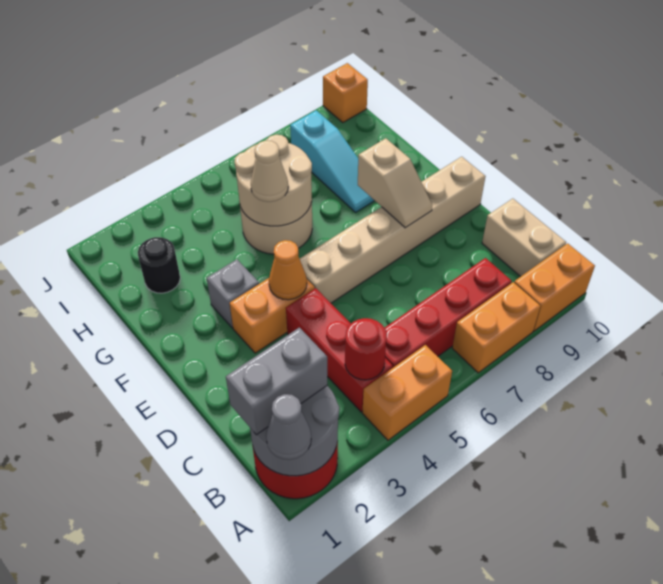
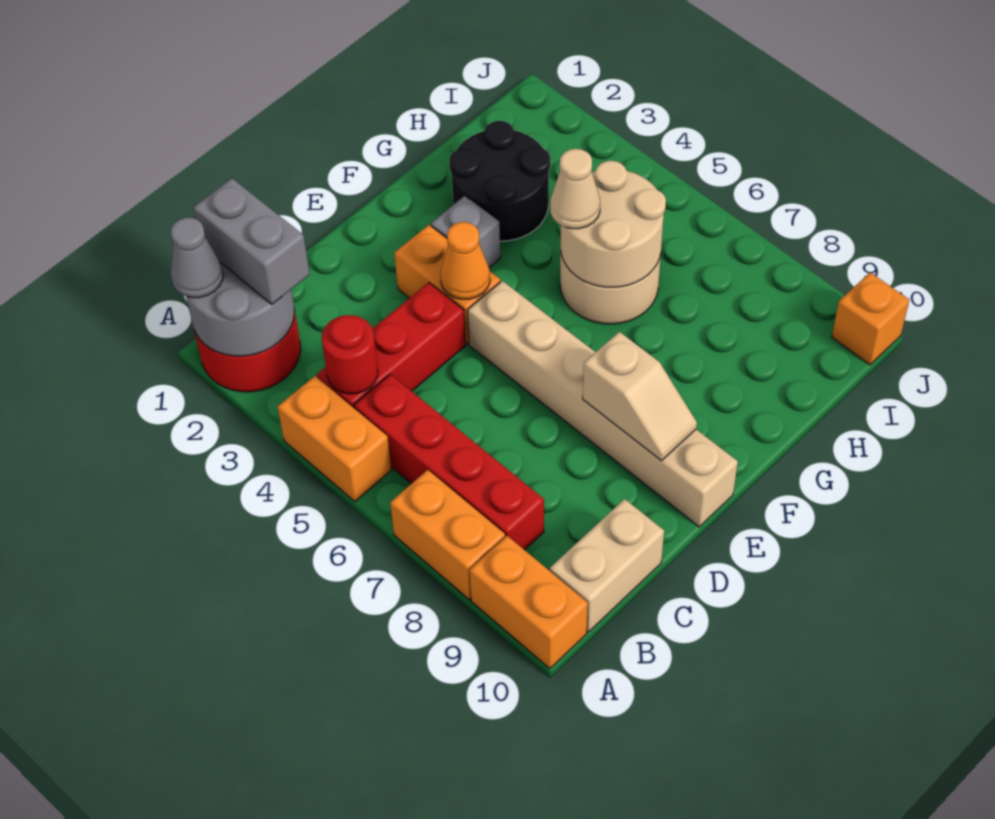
tan 1x2 slope [358,138,432,228] -> tan 1x2 slope turned to [583,332,697,461]
cyan 1x3 slope [290,110,375,212] -> none
black 1x1 round brick [138,237,180,293] -> black 2x2 round brick [449,121,550,241]

